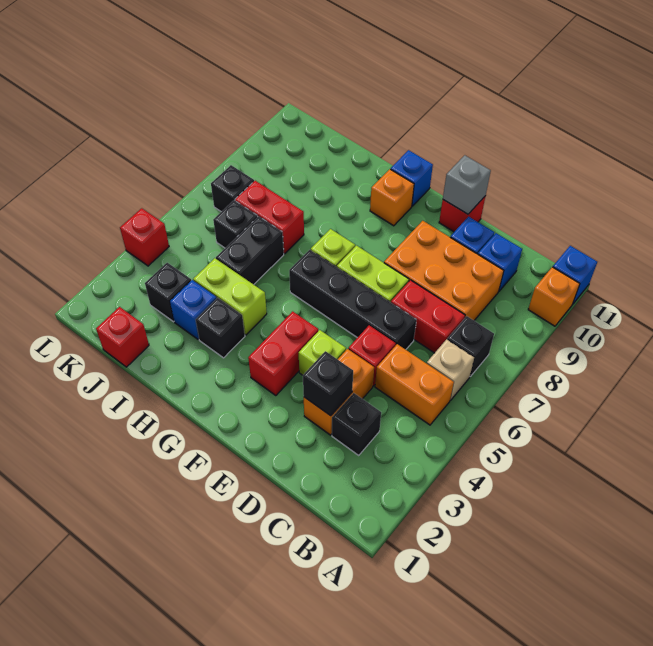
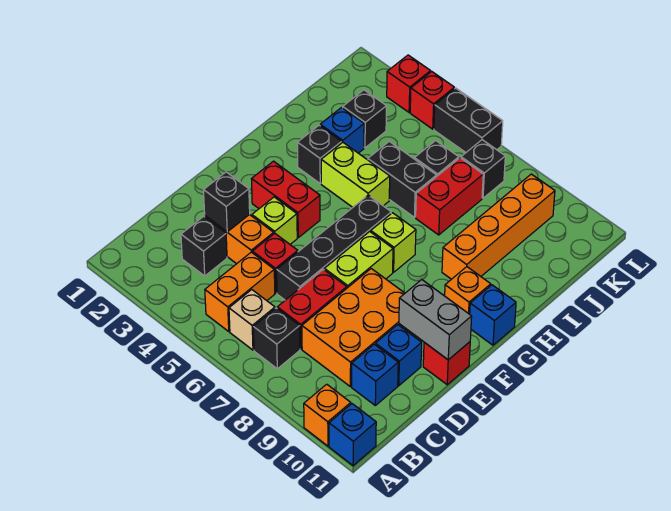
grey 1x1 brick [443,155,491,214] -> grey 1x2 brick [399,280,472,360]
lime 1x2 brick [193,258,267,335] -> lime 1x2 brick turned to [321,142,390,207]
none -> orange 1x4 brick [442,174,555,279]
red 1x1 brick [96,307,149,367] -> red 1x1 brick moved to [387,55,431,112]
none -> black 1x2 brick [434,88,503,152]

